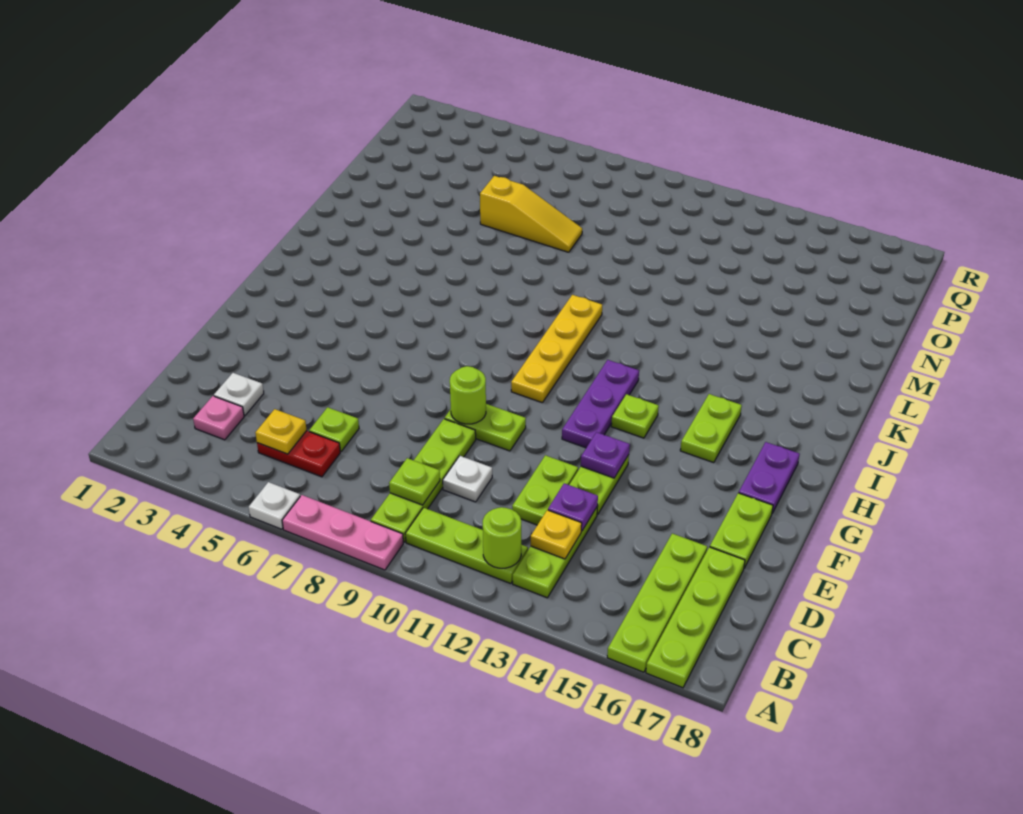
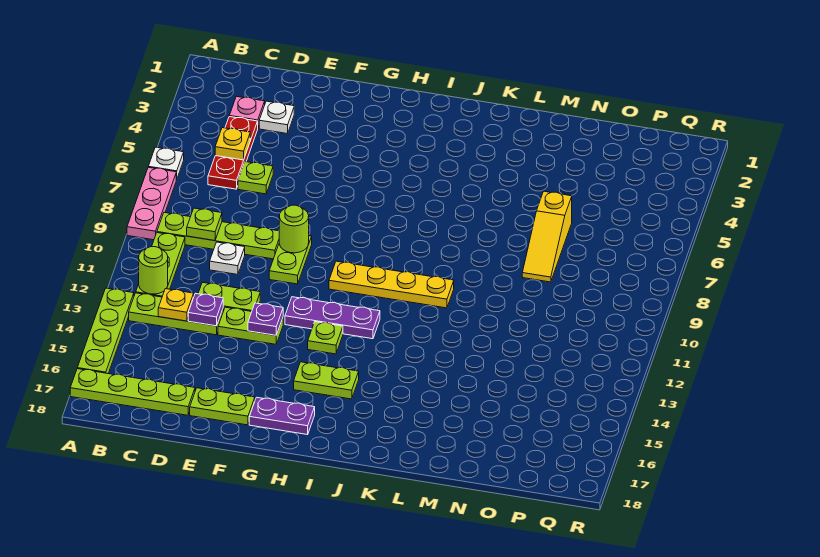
lime 1x4 plate [607,534,707,672] -> lime 1x4 plate turned to [77,288,134,374]
red 1x2 plate [257,431,340,477] -> red 1x3 plate [208,117,258,189]

